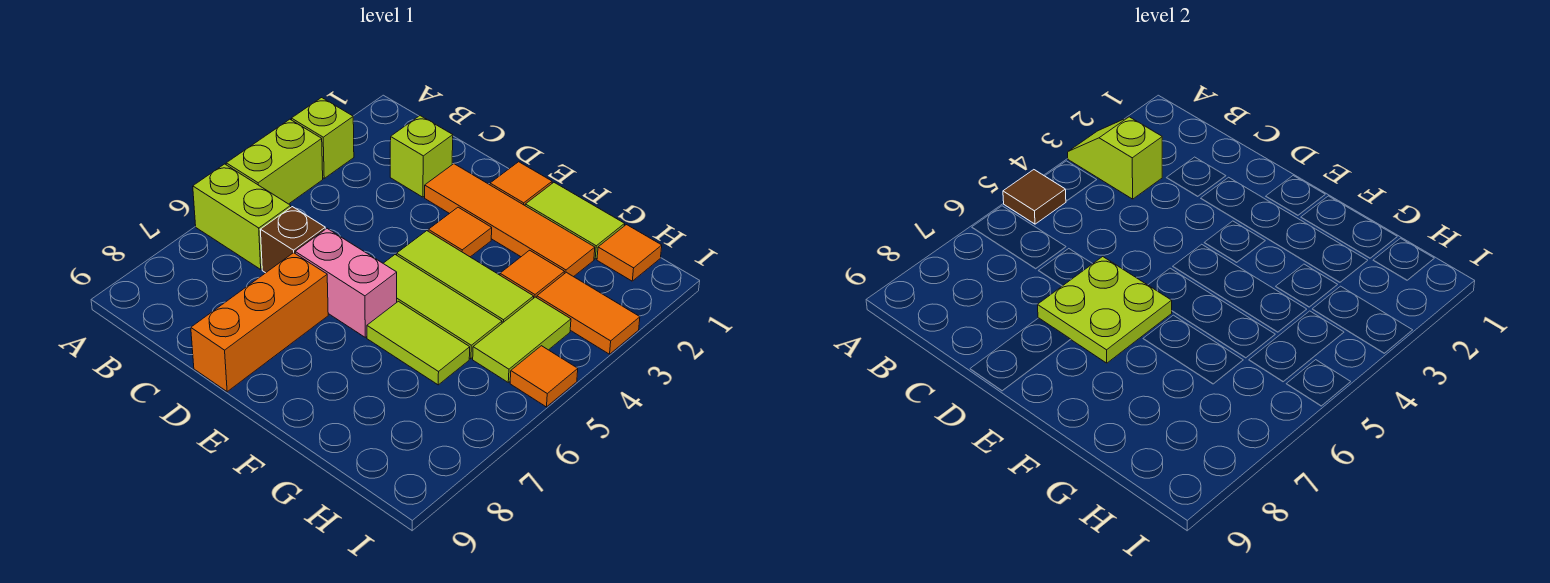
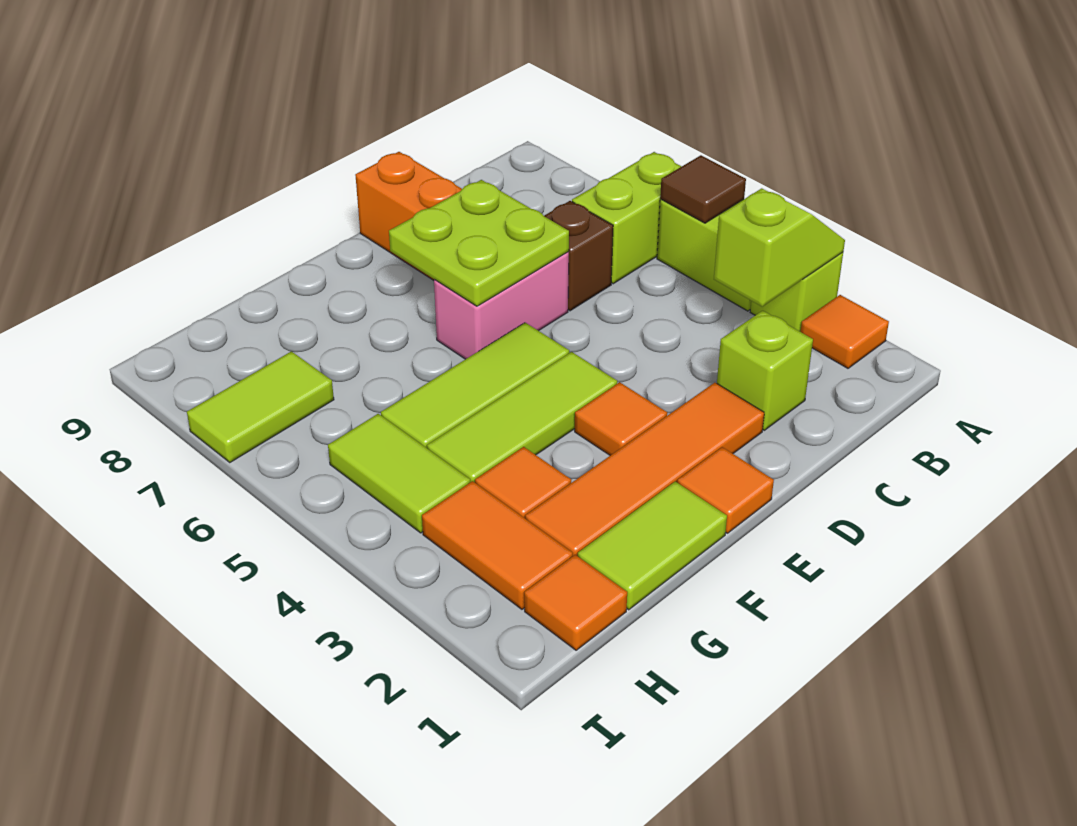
lime 1x2 tile [367,301,470,385] -> lime 1x2 tile moved to [187,351,334,462]
orange 1x2 tile [537,272,640,354] -> orange 1x2 tile turned to [422,481,573,609]
orange 1x1 tile [510,346,578,407] -> orange 1x1 tile moved to [801,295,889,368]

